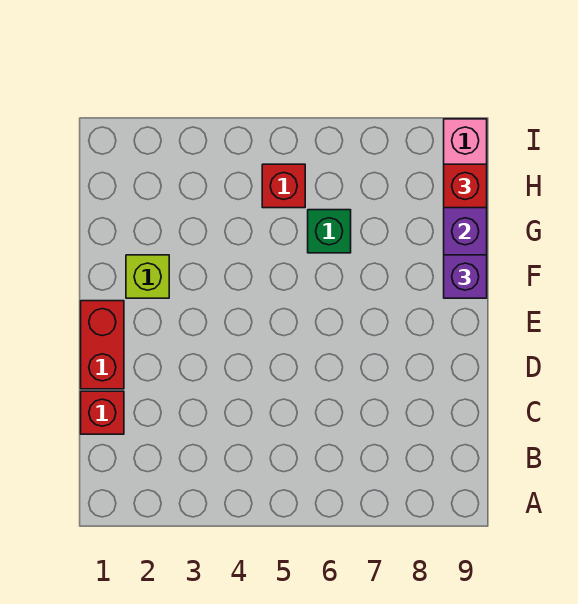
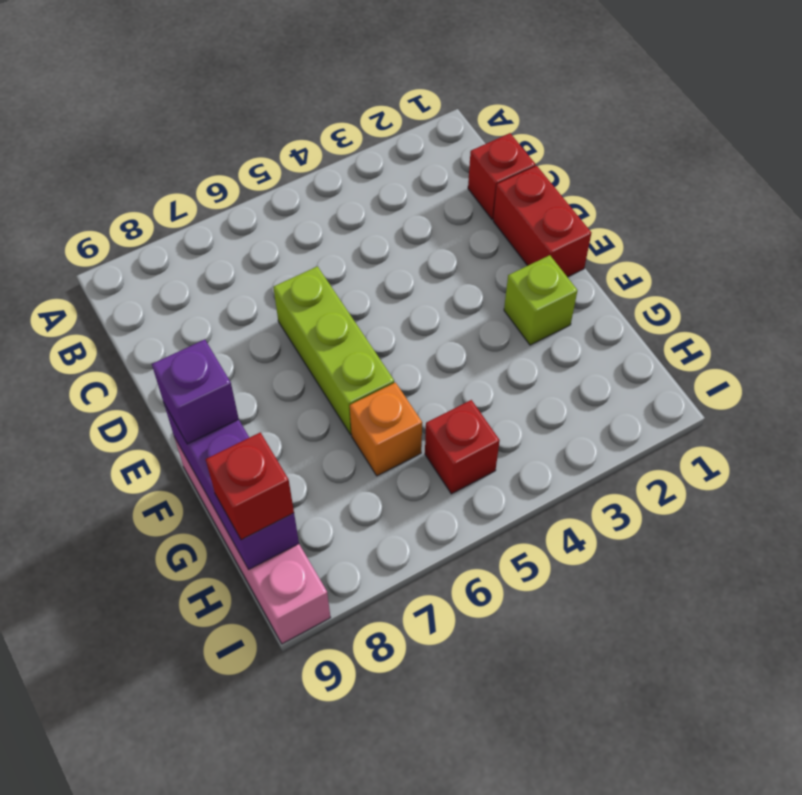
none -> lime 1x3 brick [273,266,394,435]
green 1x1 brick [308,210,351,253] -> orange 1x1 brick [350,383,422,476]

